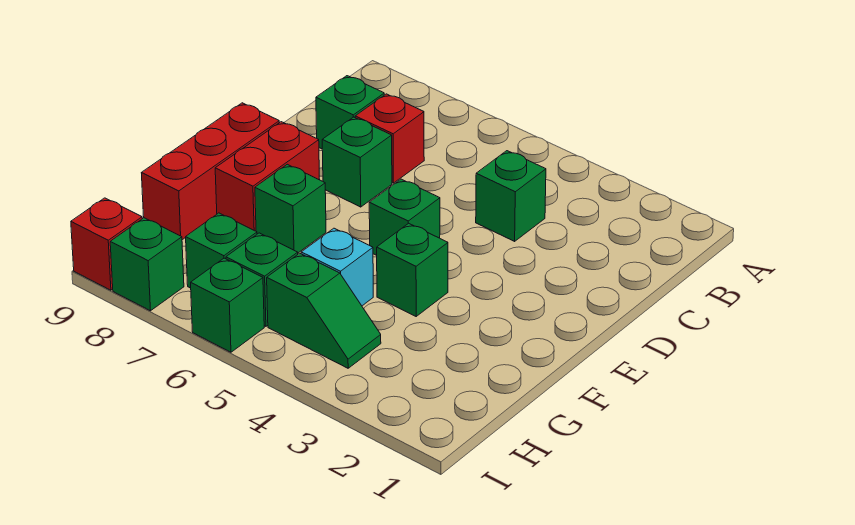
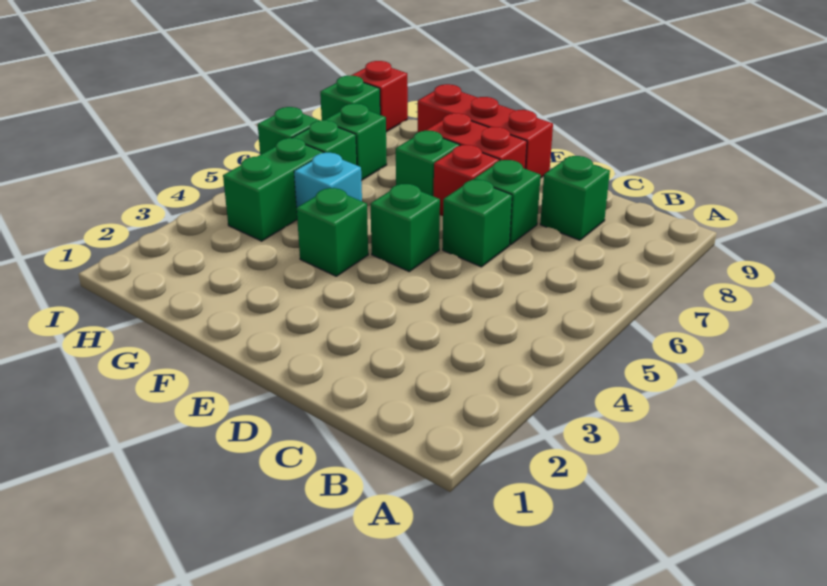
green 1x1 brick [476,151,546,241] -> green 1x1 brick moved to [443,180,512,267]
red 1x1 brick [355,94,424,183] -> red 1x1 brick moved to [434,145,499,216]
green 1x2 slope [267,253,381,368] -> green 1x2 brick [223,138,324,241]

